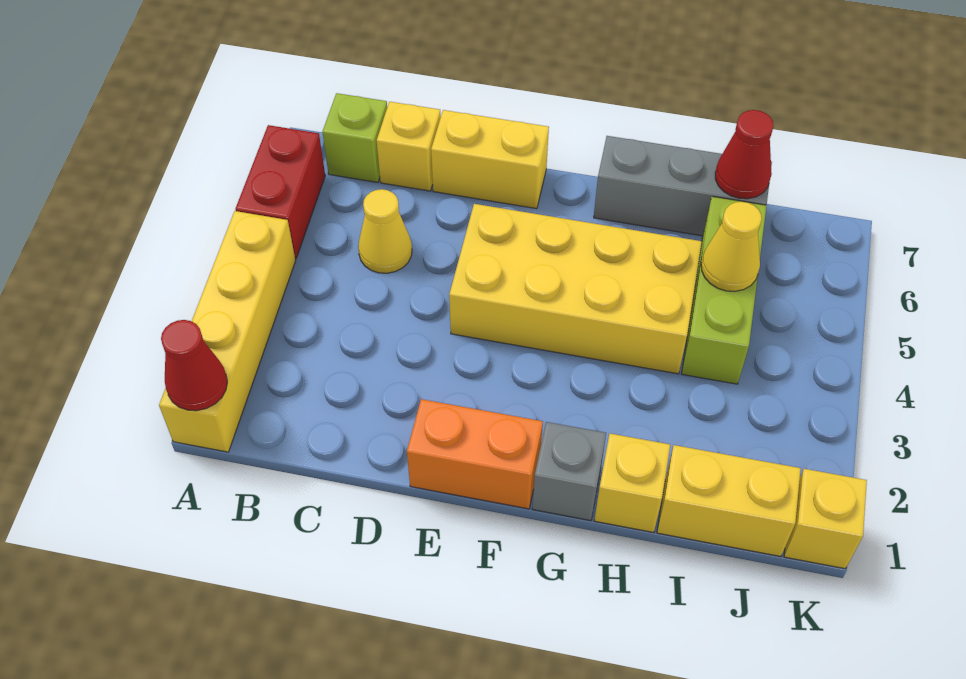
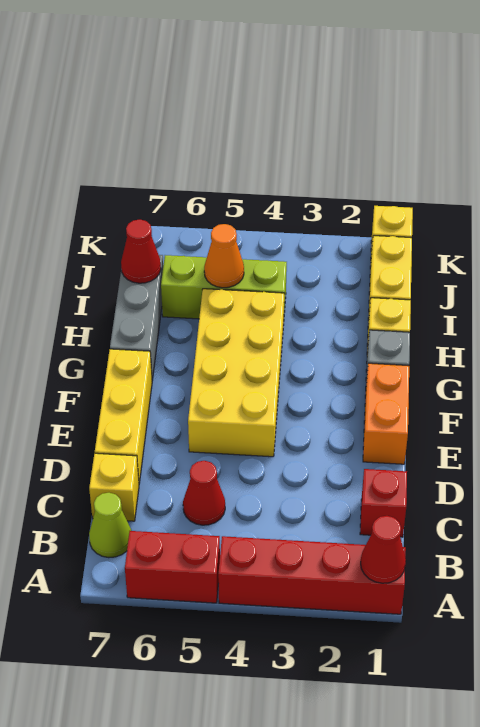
yellow 1x4 brick [159,211,296,452] -> red 1x4 brick [218,536,406,614]
lime 1x1 brick [322,93,387,182] -> lime 1x1 cone [89,493,132,558]
none -> red 1x1 brick [360,469,407,537]
yellow 1x1 cone [358,189,412,273] -> red 1x1 cone [183,461,225,525]
yellow 1x2 brick [431,110,549,209] -> yellow 1x3 brick [95,349,152,483]
yellow 1x1 cone [701,201,762,291] -> orange 1x1 cone [204,224,244,288]

